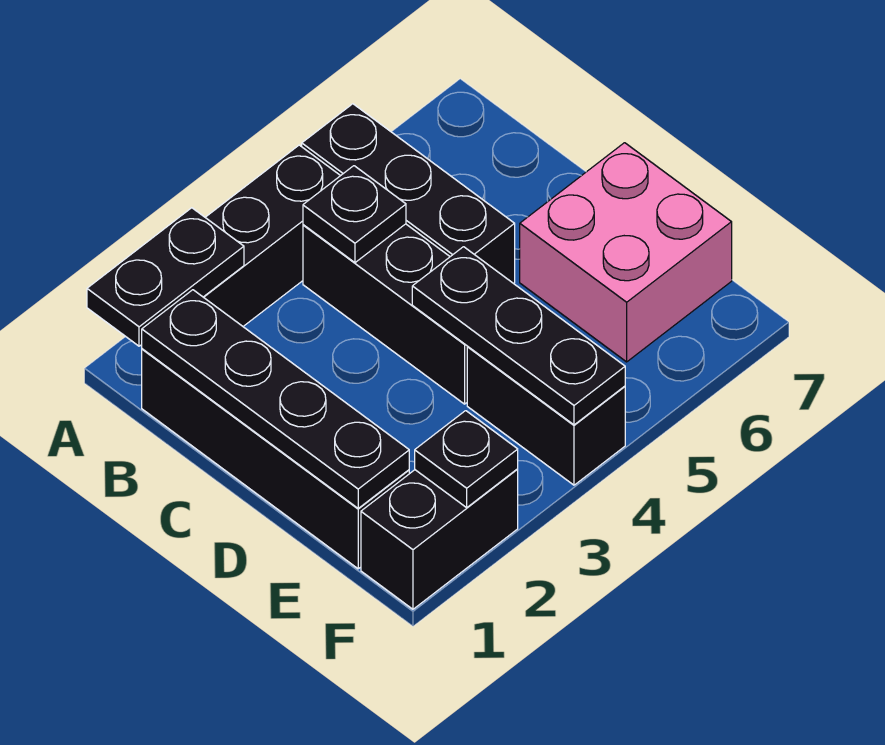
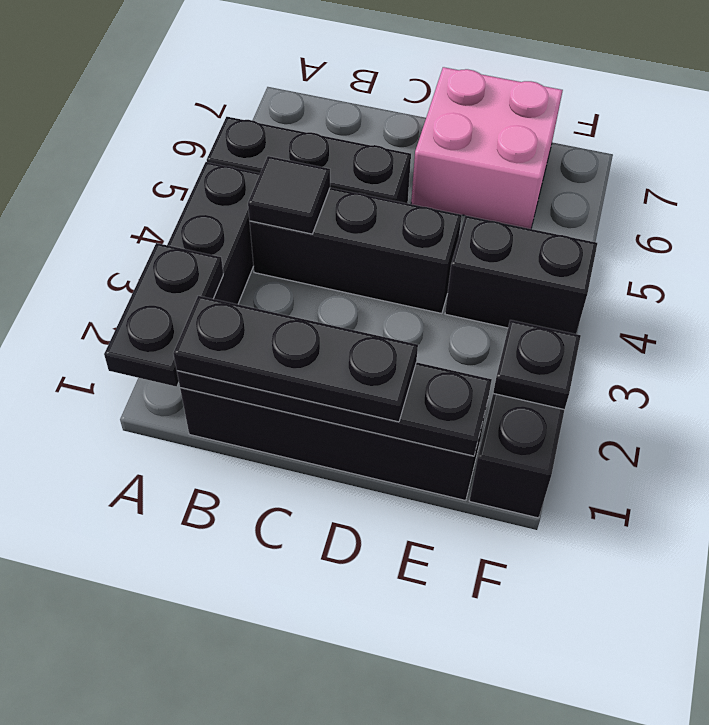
black 1x1 plate [303,166,406,263] -> black 1x1 tile [248,156,330,234]
black 1x3 plate [412,247,625,425] -> black 1x3 plate moved to [173,296,418,422]

